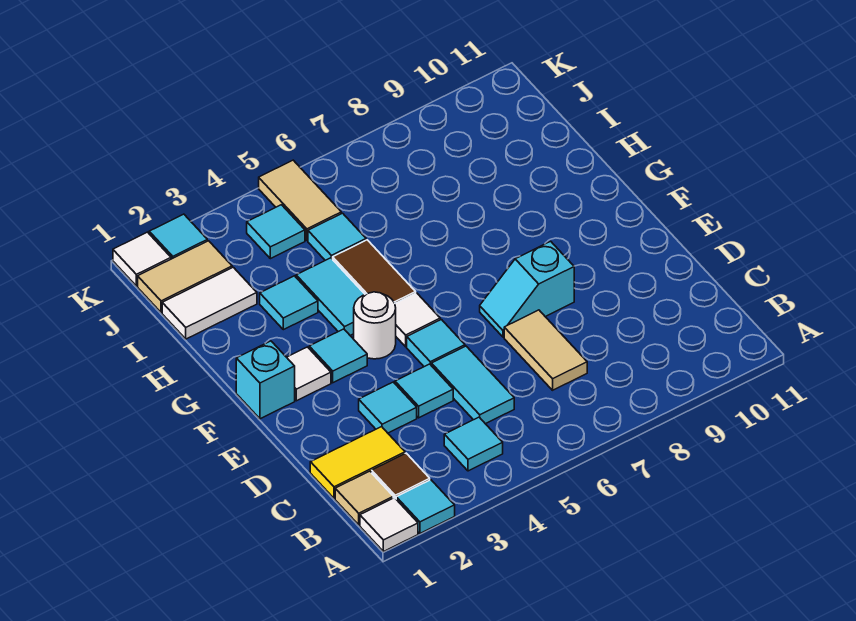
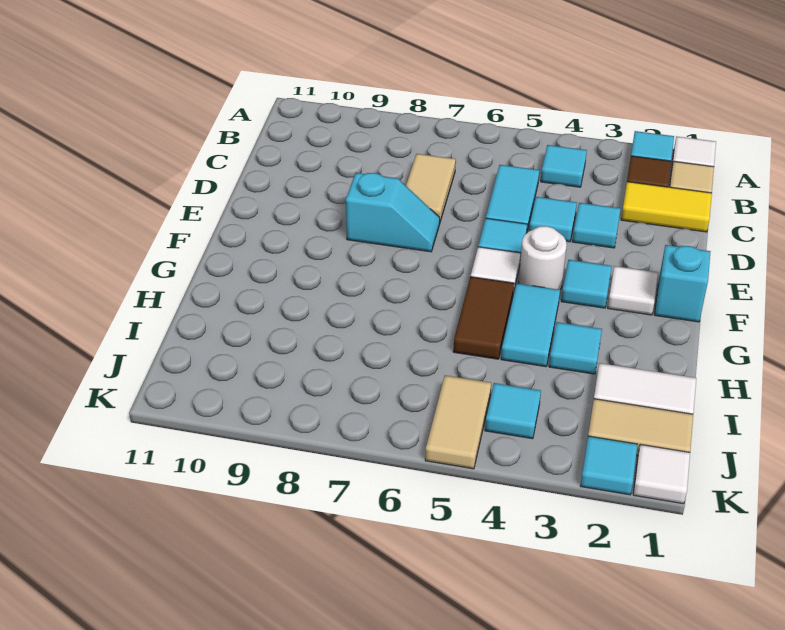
cyan 1x1 tile [308,213,366,260] -> none

